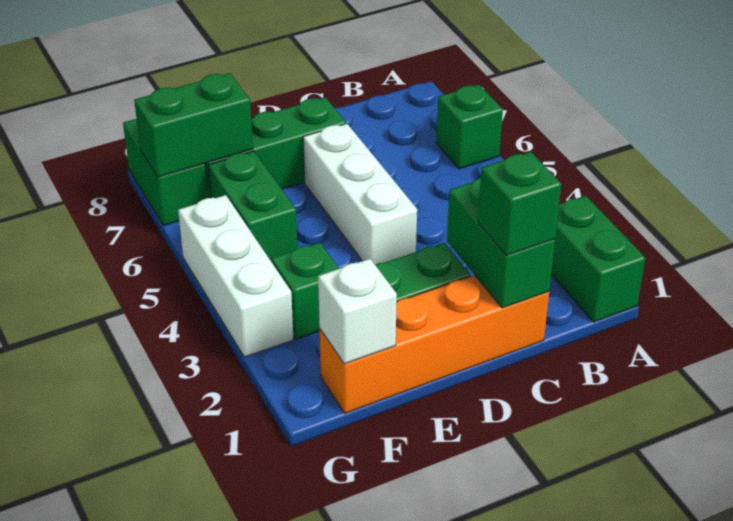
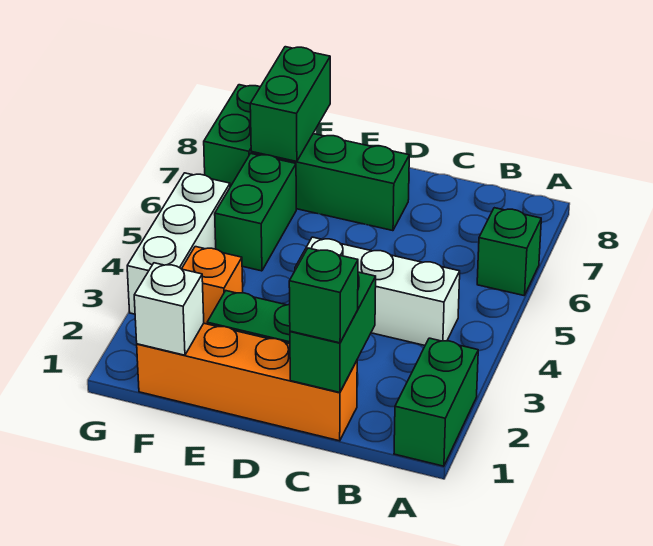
white 1x3 brick [303,124,417,264] -> white 1x3 brick turned to [295,237,460,345]
green 1x1 brick [272,243,339,339] -> orange 1x1 brick [182,247,243,324]
green 1x2 brick [134,73,253,177] -> green 1x2 brick turned to [250,47,330,162]

